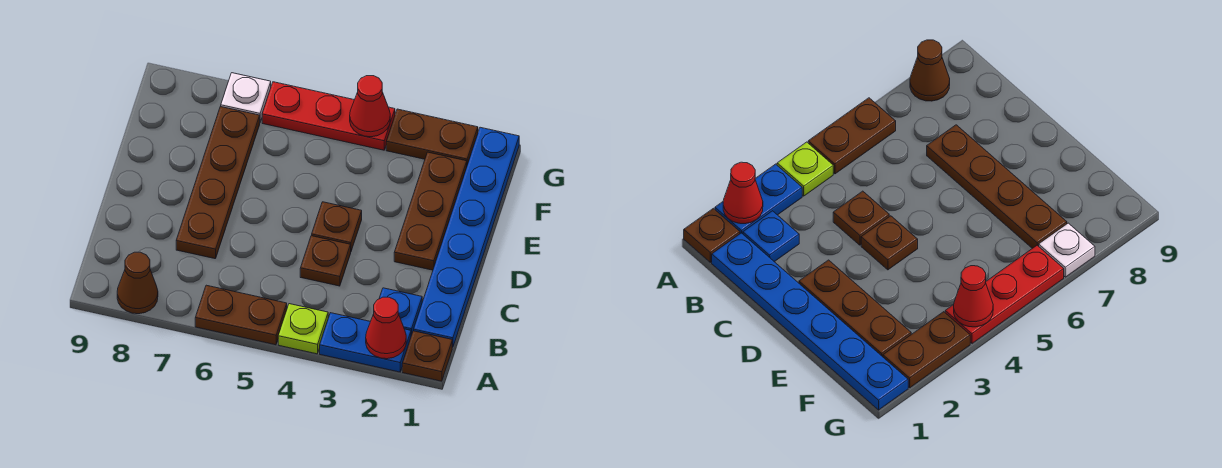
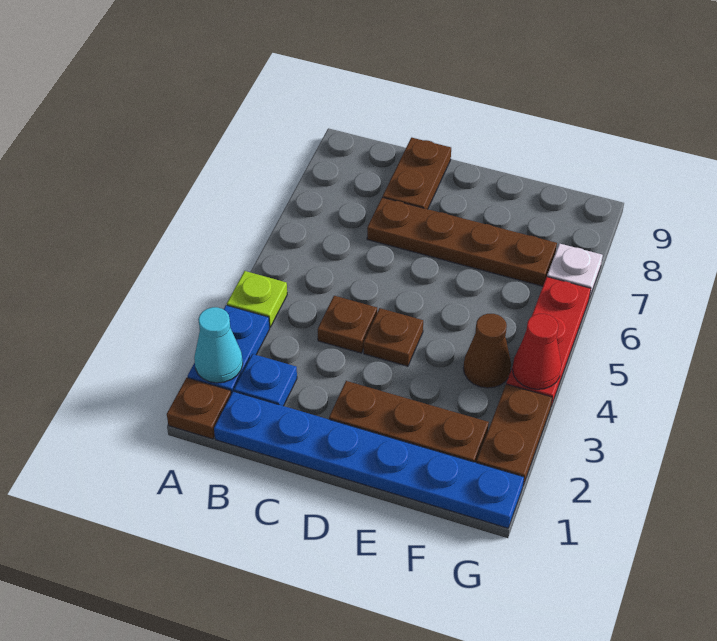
red 1x1 cone [366,297,406,359] -> cyan 1x1 cone [194,307,243,383]
brown 1x2 plate [195,285,287,345] -> brown 1x2 plate moved to [383,138,451,209]
brown 1x1 cone [117,252,158,314] -> brown 1x1 cone moved to [463,314,511,388]

